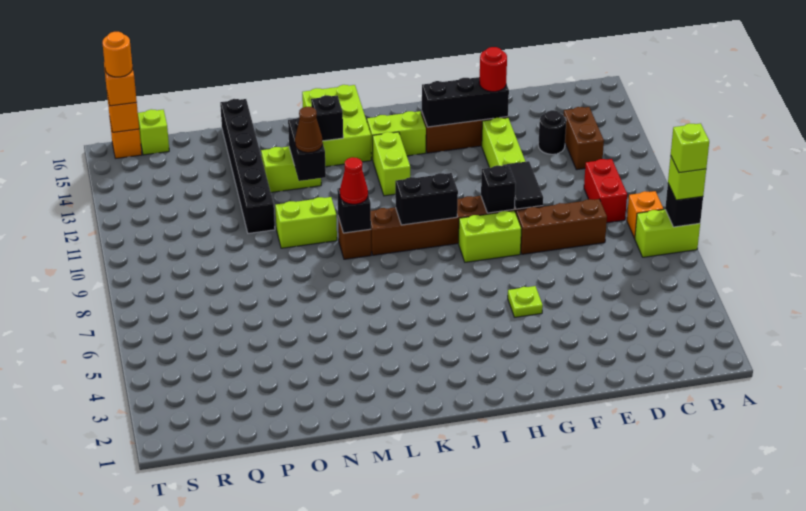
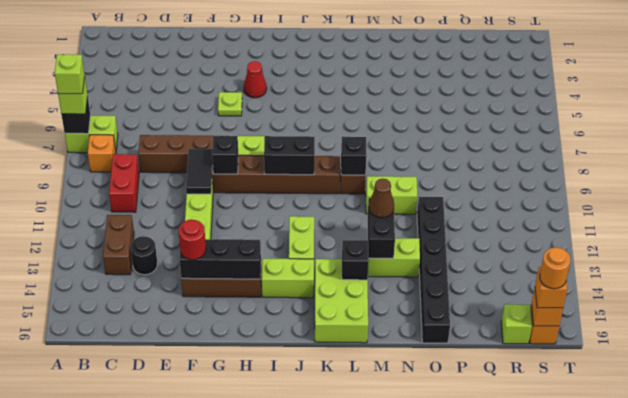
red 1x1 cone [340,157,368,204] -> red 1x1 cone moved to [244,61,267,98]

